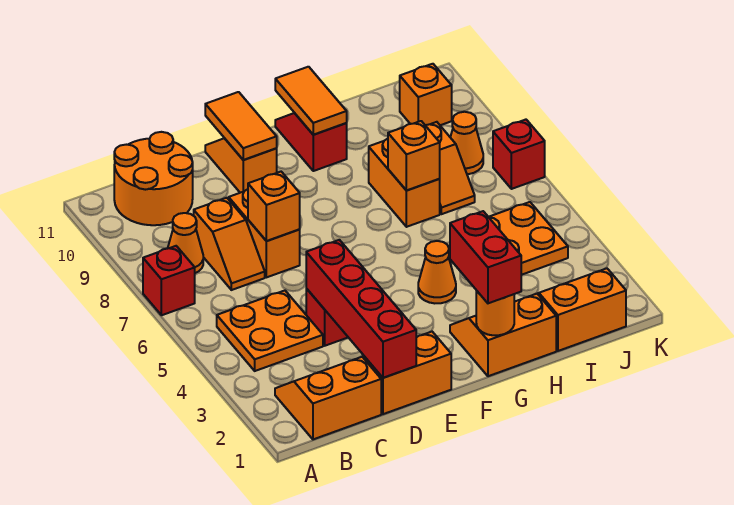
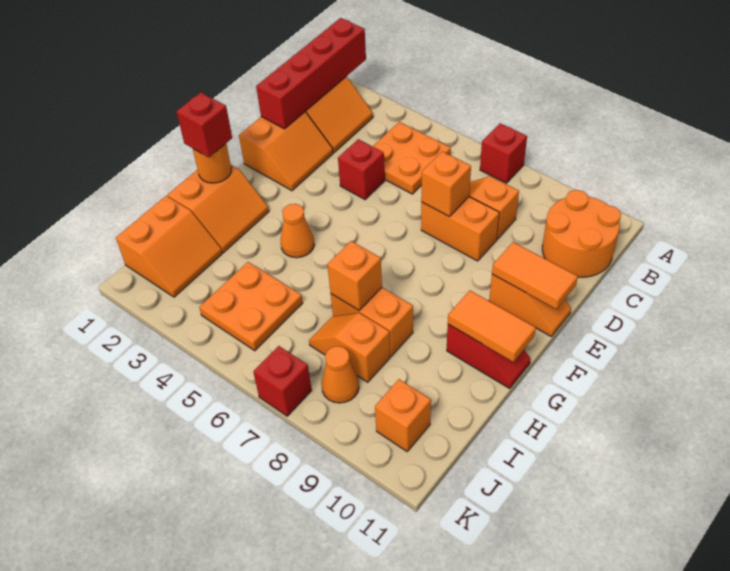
orange 1x1 cone [168,213,203,273] -> none
red 1x4 brick [306,240,416,378] -> red 1x4 brick turned to [256,18,366,129]
red 1x2 brick [450,211,521,303] -> red 1x1 brick [176,92,232,157]

